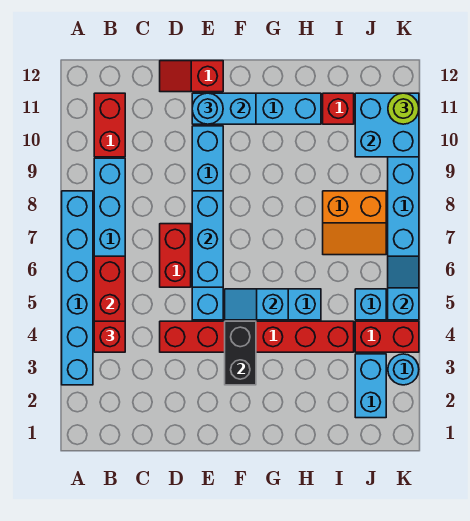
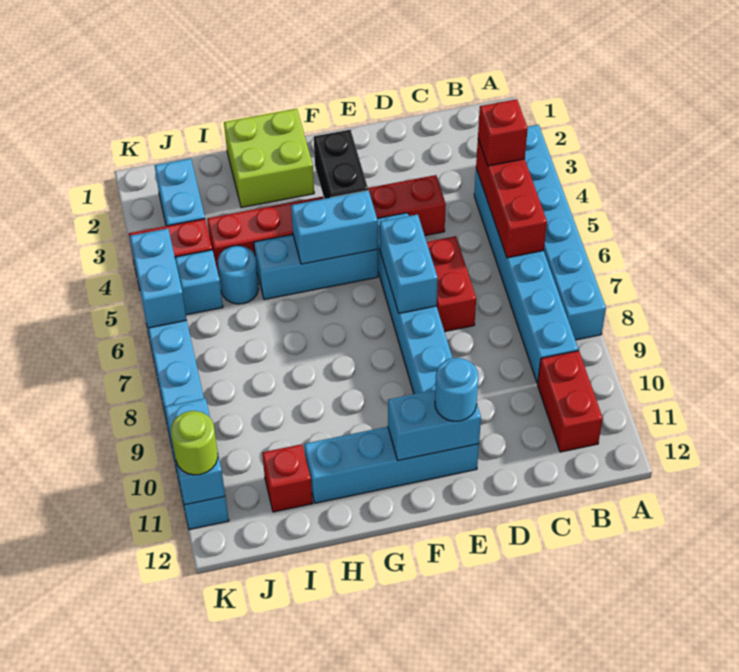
red 1x2 slope [160,61,223,92] -> none
cyan 1x3 brick [192,191,223,287] -> cyan 1x2 brick [380,214,438,313]
cyan 1x2 slope [225,289,288,320] -> cyan 1x2 brick [291,191,378,264]
none -> lime 2x2 brick [224,109,314,208]
orange 2x2 slope [323,191,386,255] -> none
cyan 2x2 brick [355,93,419,157] -> cyan 1x2 brick [165,398,225,505]
cyan 1x1 round brick [388,354,419,385] -> cyan 1x1 round brick moved to [218,246,259,304]
cyan 1x2 slope [388,256,419,320] -> cyan 1x2 brick [130,229,187,328]

